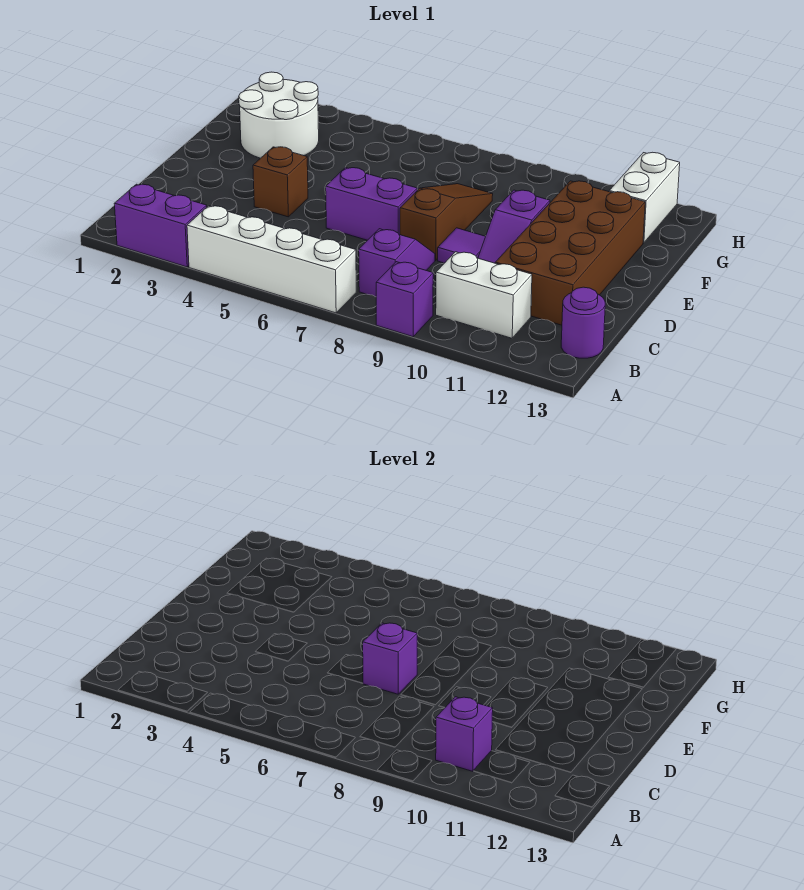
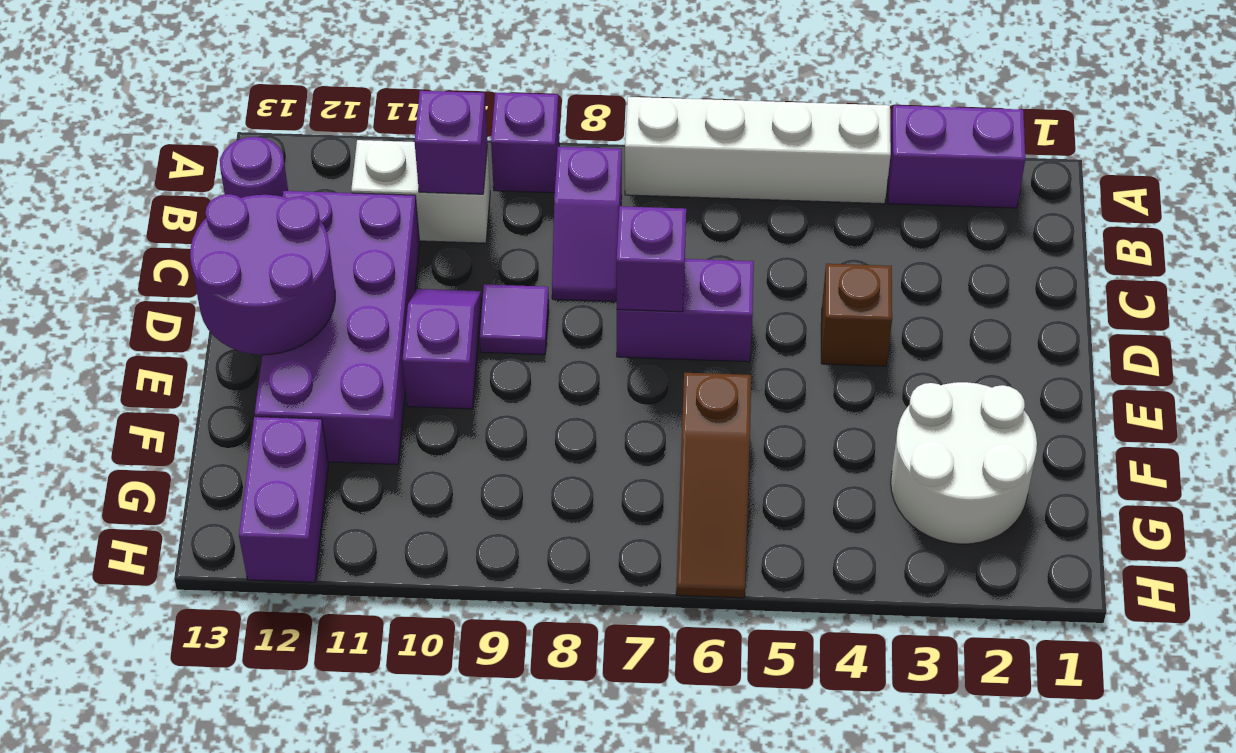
brown 2x4 brick [495,181,645,325] -> purple 2x4 brick [255,191,420,464]
brown 1x3 slope [400,184,493,260] -> brown 1x3 slope moved to [676,373,751,598]
none -> purple 2x2 round brick [190,194,335,355]
white 1x2 brick [609,152,680,243] -> purple 1x2 brick [239,417,328,582]

